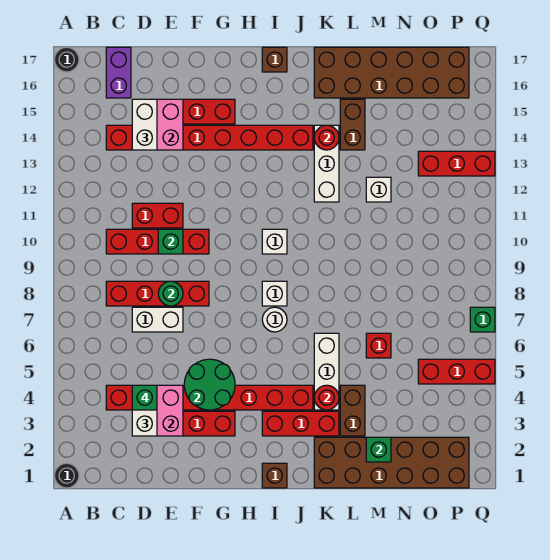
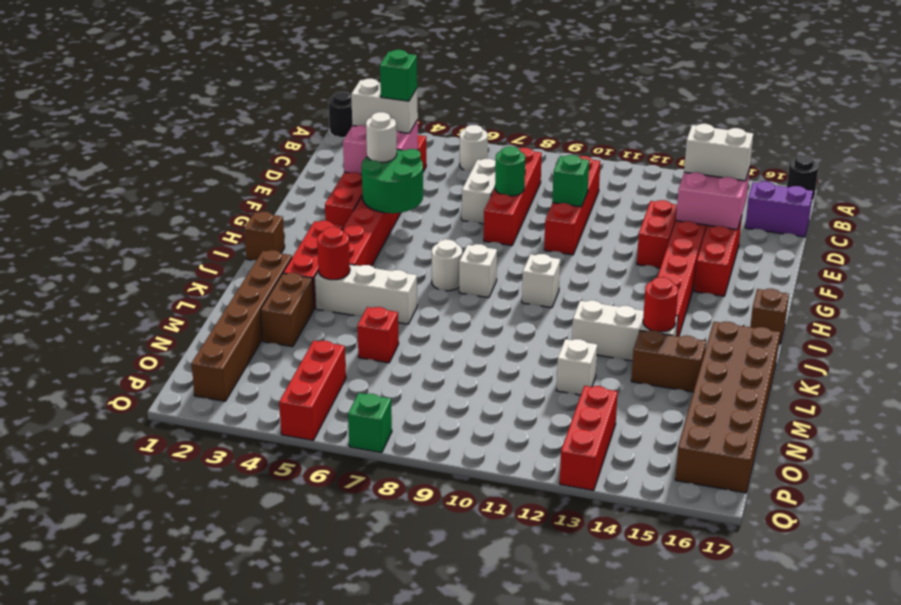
none -> white 1x1 round brick [460,125,488,171]
red 1x2 brick [132,203,183,228] -> red 1x2 brick moved to [637,200,677,268]
none -> white 1x1 round brick [366,112,397,163]
brown 2x6 brick [314,437,469,488] -> brown 1x6 brick [191,250,292,401]
brown 1x2 brick [340,385,365,436] -> brown 1x2 brick turned to [261,273,314,347]
green 1x1 brick [366,437,391,462] -> none

